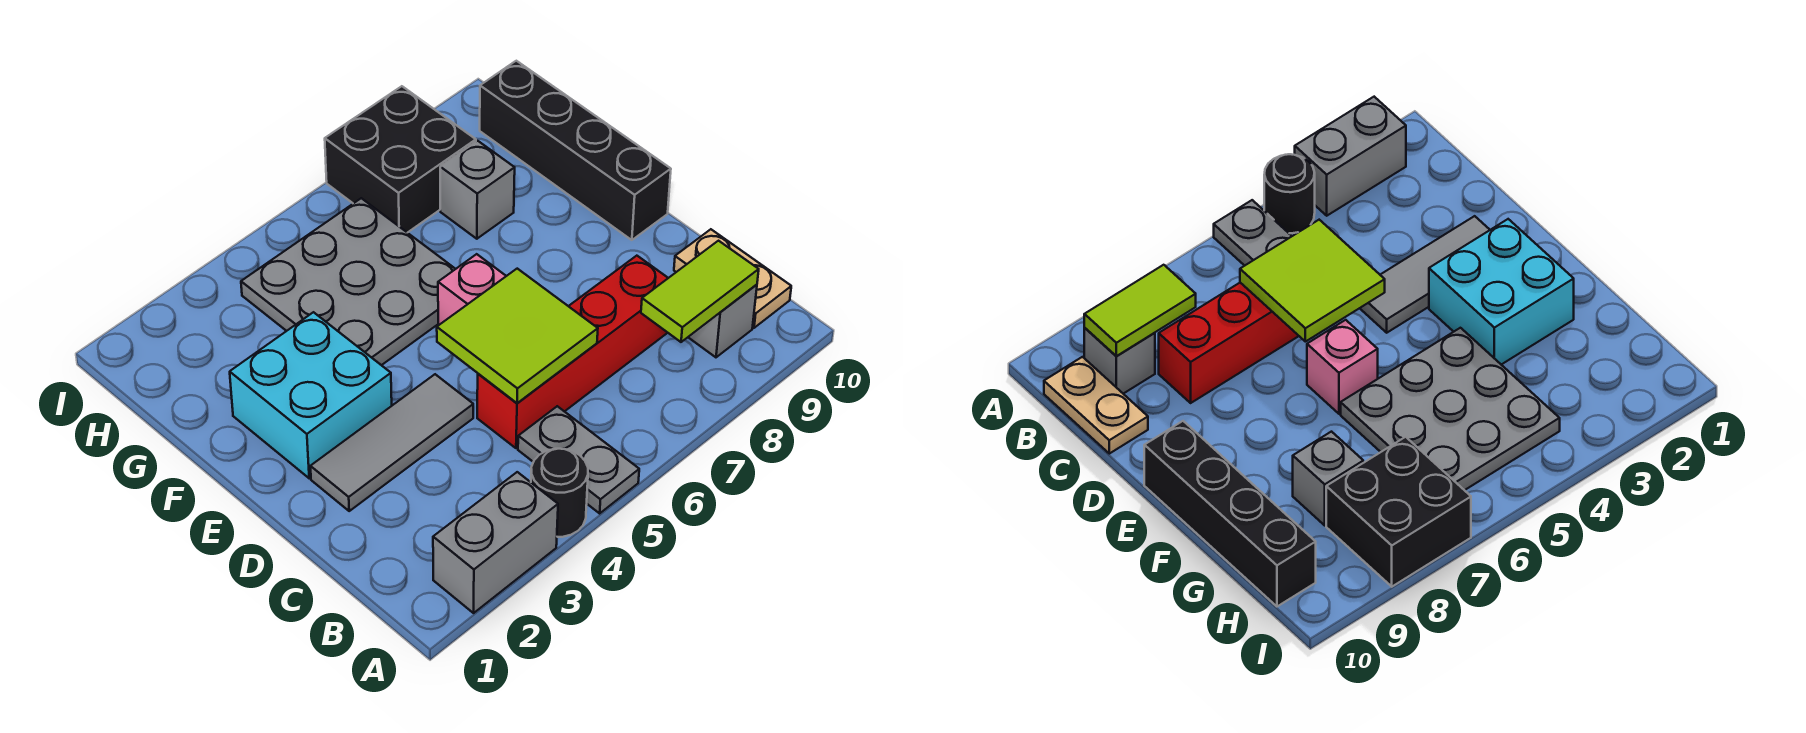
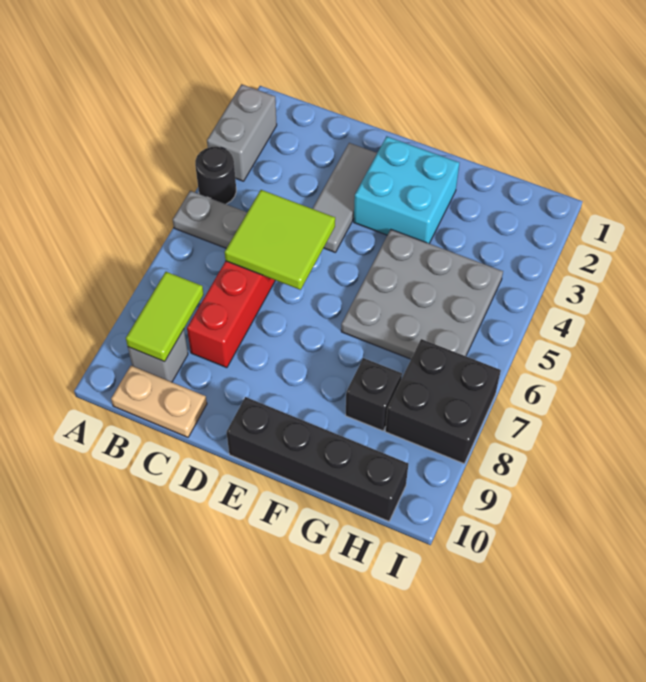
pink 1x1 brick [438,254,506,325] -> none
grey 1x1 brick [440,141,515,239] -> black 1x1 brick [346,358,402,431]

